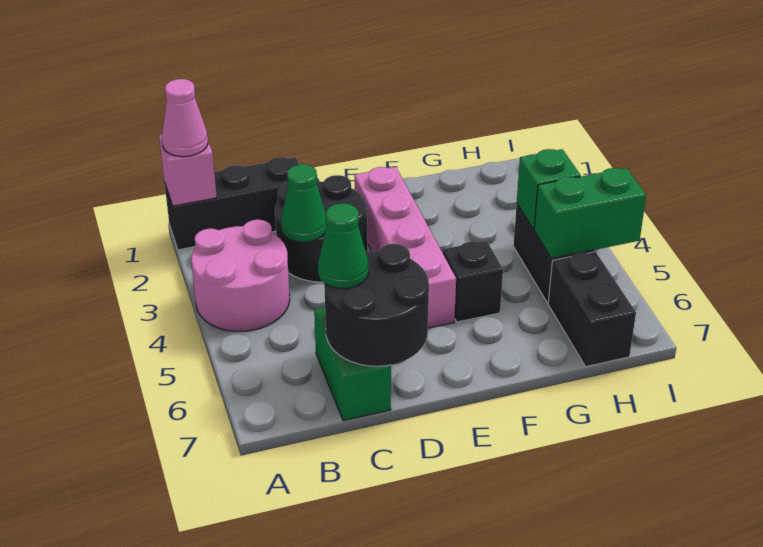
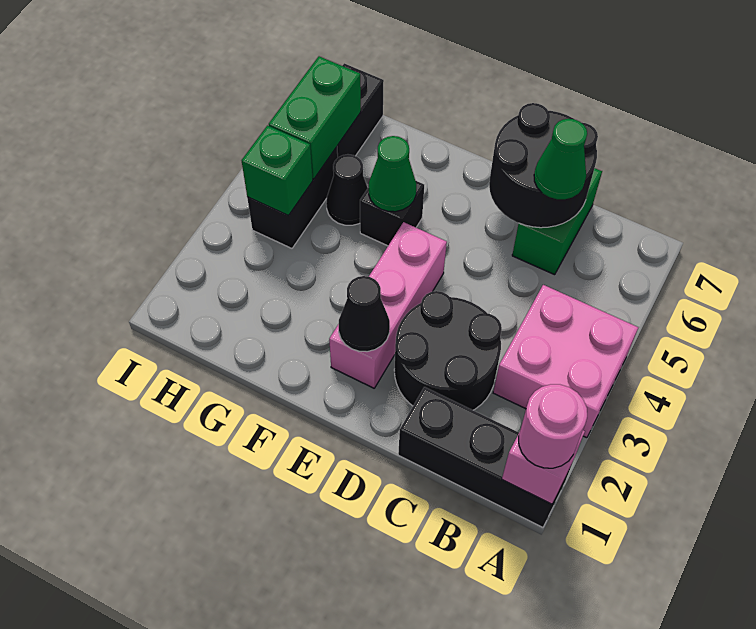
pink 1x1 cone [162,79,208,157] -> pink 1x1 round brick [519,384,587,468]
pink 2x2 round brick [191,220,290,332] -> pink 2x2 brick [493,285,638,438]
green 1x1 cone [281,164,327,242] -> green 1x1 cone moved to [369,136,416,212]
pink 1x4 brick [354,167,456,328] -> pink 1x3 brick [329,222,447,388]
none -> black 1x1 cone [339,276,390,352]
none -> black 1x1 cone [326,154,368,225]
green 1x2 brick [534,168,646,258] -> green 1x2 brick turned to [269,56,361,179]

